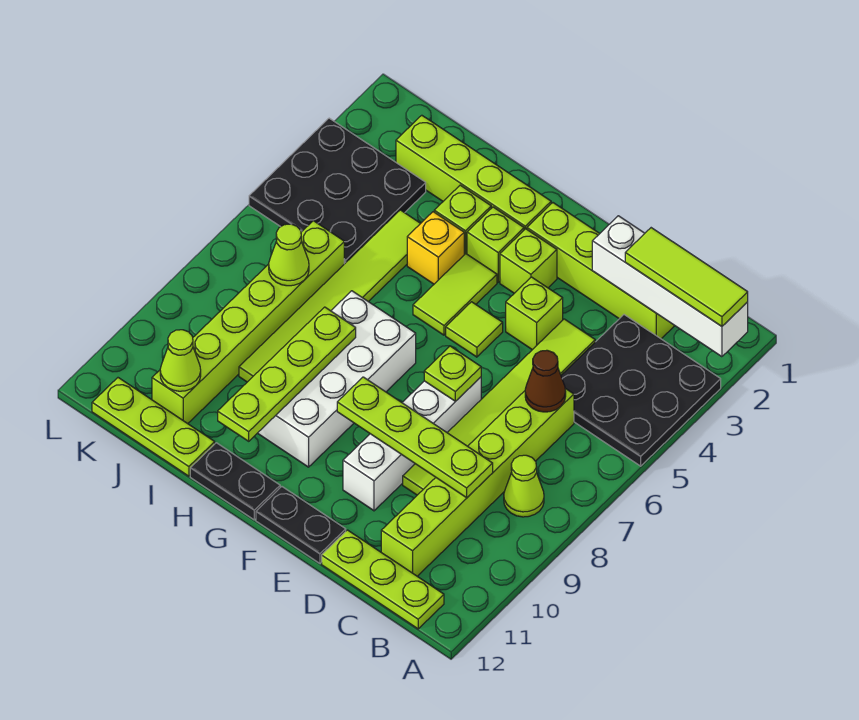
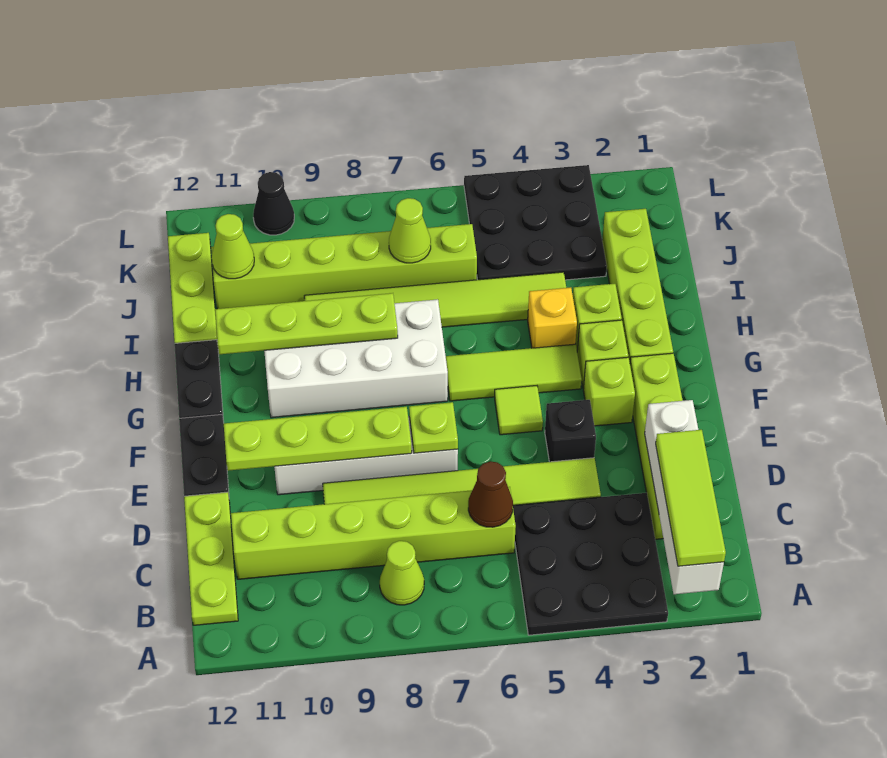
lime 1x4 plate [337,377,493,498] -> lime 1x4 plate turned to [224,407,412,471]
lime 1x1 brick [506,277,563,350] -> black 1x1 brick [545,400,596,462]
lime 1x2 tile [413,254,497,335] -> lime 1x3 tile [446,344,582,401]
none -> black 1x1 cone [253,172,294,235]

